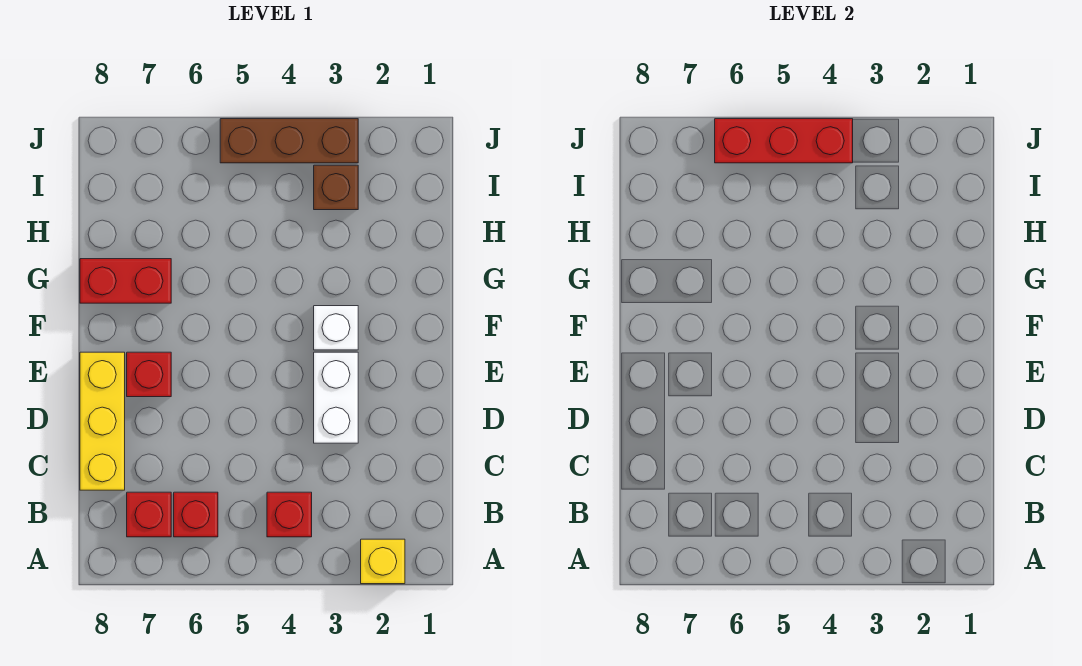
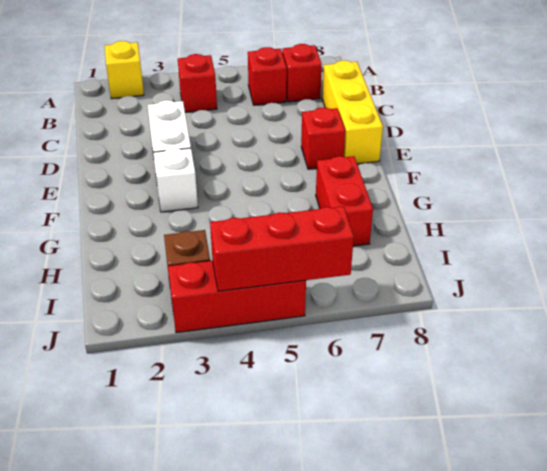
red 1x2 brick [80,259,171,303] -> red 1x2 brick turned to [316,156,373,246]
brown 1x3 brick [220,119,358,163] -> red 1x3 brick [168,261,306,333]

